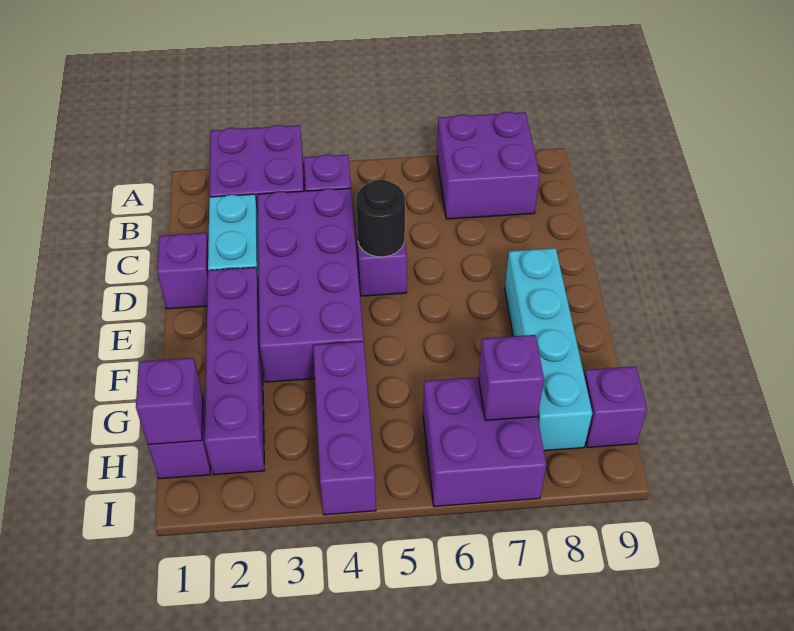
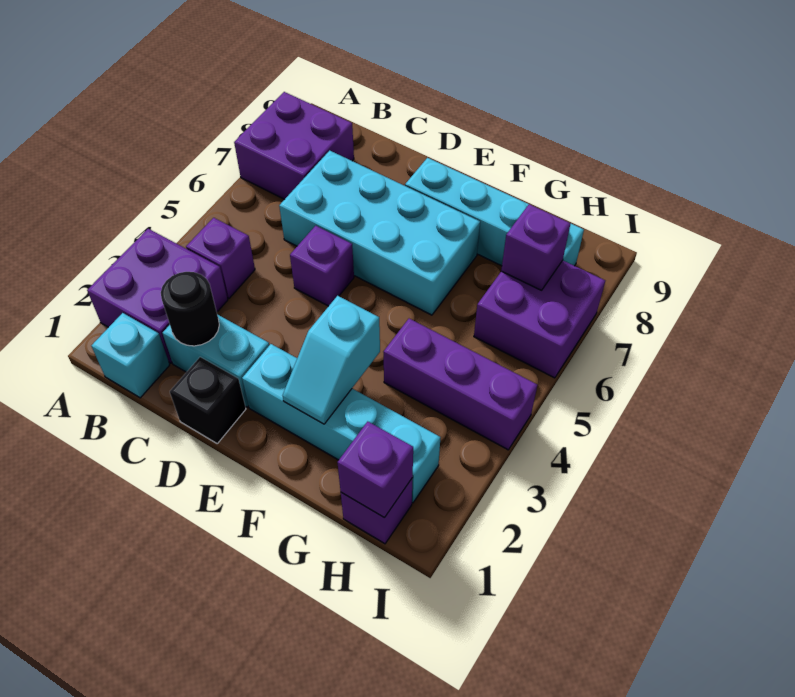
none -> cyan 1x1 brick [91,313,170,398]
purple 2x4 brick [258,188,364,382] -> none
none -> cyan 2x4 brick [279,151,480,315]
purple 1x1 brick [157,233,208,309] -> black 1x1 brick [170,357,246,444]
black 1x1 round brick [356,180,405,257] -> black 1x1 round brick moved to [161,272,219,346]
purple 1x4 brick [205,267,265,475] -> cyan 1x4 brick [242,344,440,503]
none -> cyan 1x2 slope [283,296,380,424]
purple 1x1 brick [584,366,647,447] -> none

